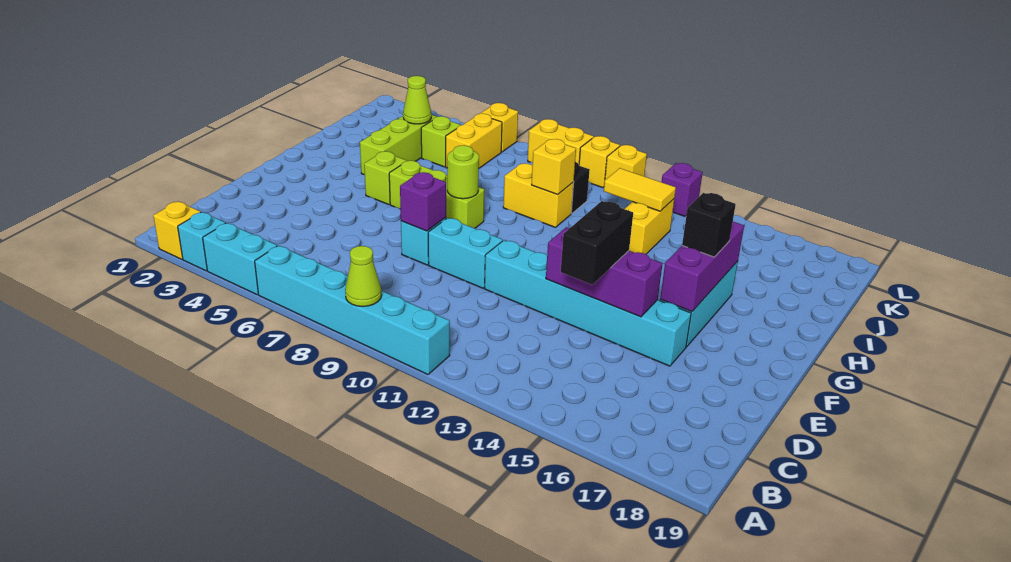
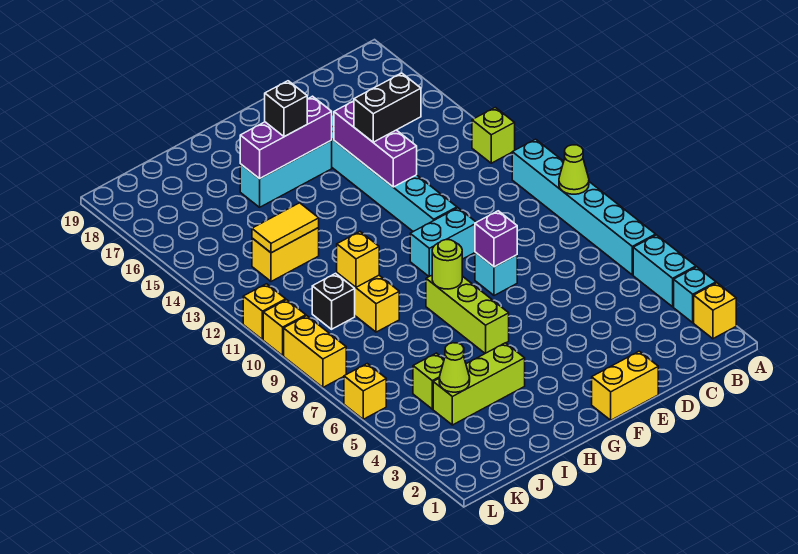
cyan 1x2 brick [428,218,503,288] -> cyan 1x2 brick turned to [410,208,476,276]
lime 1x1 brick [364,151,406,205] -> lime 1x1 brick moved to [472,107,515,163]
yellow 1x2 brick [446,114,502,168] -> yellow 1x2 brick moved to [592,351,658,420]
yellow 1x2 tile [604,168,676,211] -> yellow 1x2 tile turned to [252,203,319,253]
purple 1x1 brick [662,163,703,216] -> none

